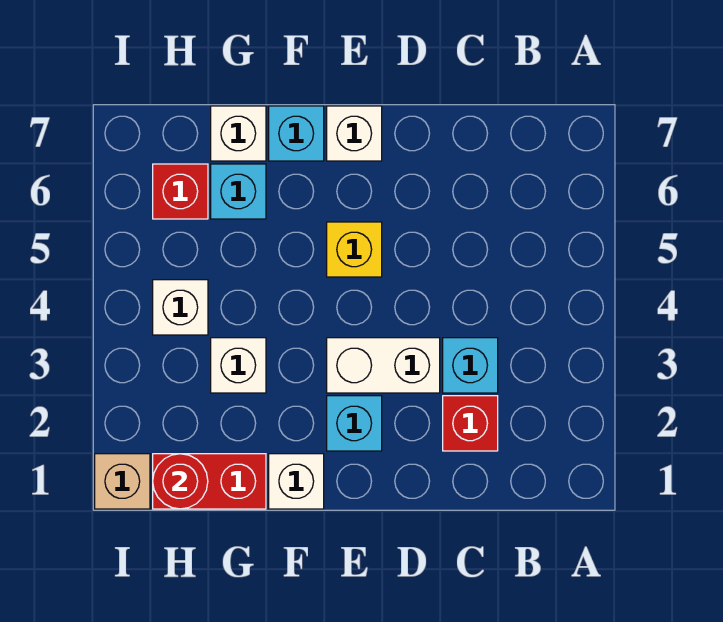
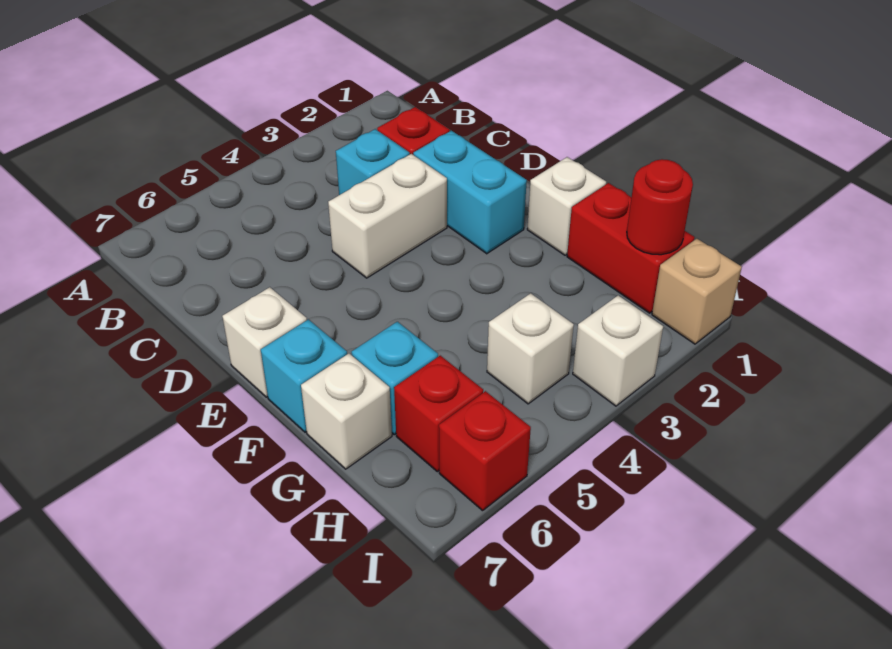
white 1x2 brick [327,338,440,393] -> white 1x2 brick turned to [328,154,447,278]
cyan 1x1 brick [327,396,382,451] -> cyan 1x2 brick [413,131,527,254]
yellow 1x1 brick [327,222,382,277] -> none
white 1x1 brick [211,338,266,393] -> white 1x1 brick moved to [573,295,663,406]
none -> red 1x1 brick [439,391,531,511]

